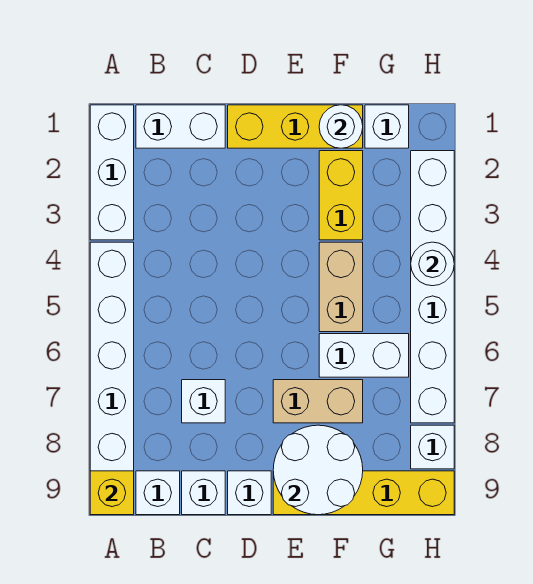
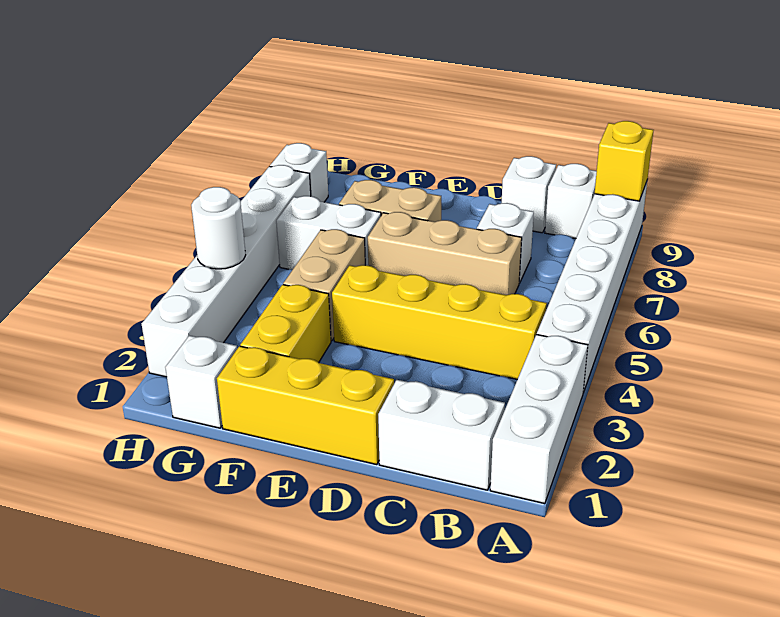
none -> tan 1x3 brick [368,212,522,295]
white 1x1 brick [228,471,271,515] -> none
white 2x2 round brick [273,425,363,515] -> none
yellow 1x4 brick [273,471,454,515] -> yellow 1x4 brick moved to [332,265,547,380]
white 1x1 round brick [319,105,363,148] -> none

